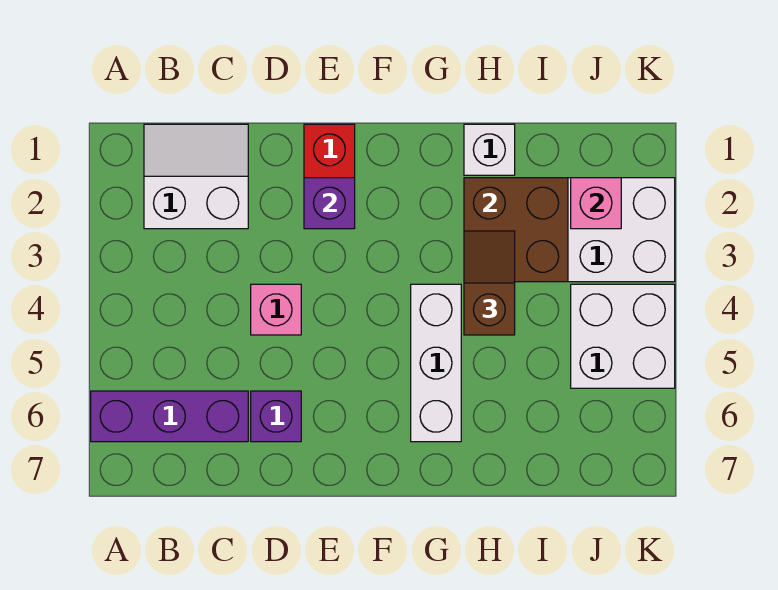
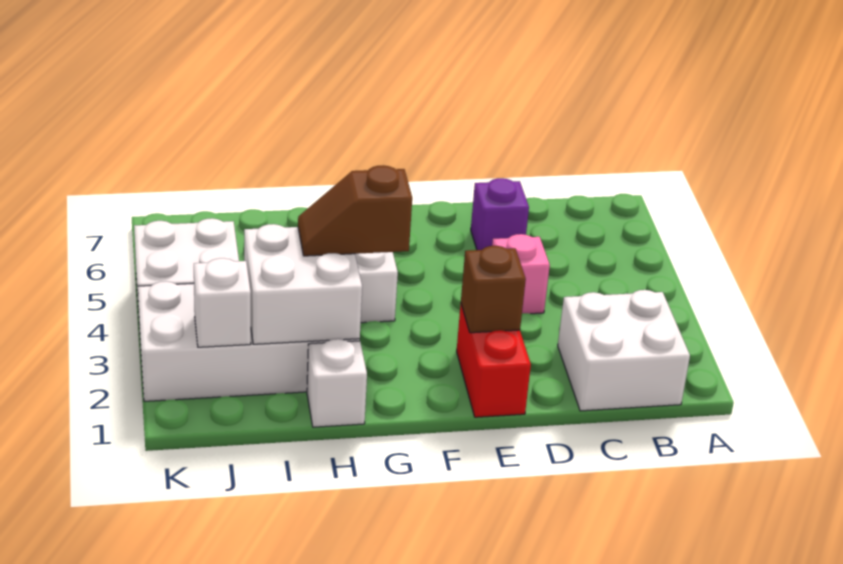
purple 1x3 brick [91,391,248,442] -> none
white 2x2 slope [144,124,248,229] -> white 2x2 brick [558,290,690,411]
purple 1x1 brick [304,178,355,229] -> brown 1x1 brick [461,246,526,333]
brown 2x2 brick [464,178,568,282] -> white 2x2 brick [244,224,362,344]
brown 1x2 slope [464,231,515,335] -> brown 1x2 slope turned to [298,165,412,256]
pink 1x1 brick [571,178,621,229] -> white 1x1 brick [194,258,251,347]

